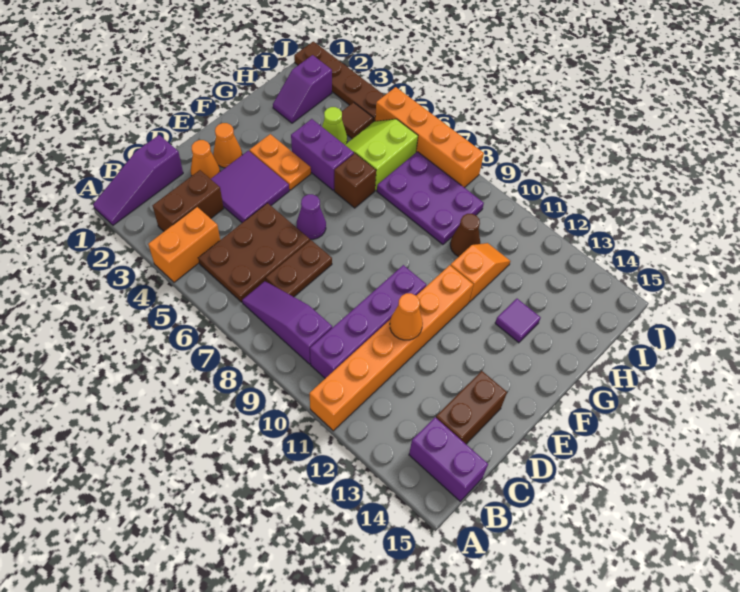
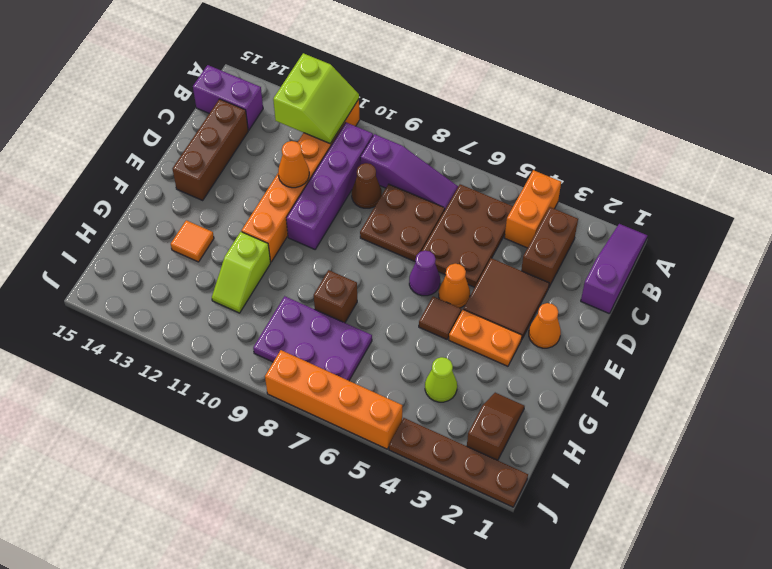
brown 1x2 plate [266,240,332,297] -> brown 2x2 plate [360,184,445,261]
brown 1x2 brick [436,371,507,444] -> brown 1x3 brick [173,99,248,200]
orange 1x1 cone [191,140,220,179] -> orange 1x1 cone moved to [439,264,470,308]
purple 2x2 tile [211,151,289,223] -> brown 2x2 tile [463,258,549,339]
purple 1x2 brick [291,119,354,190] -> none
brown 1x1 brick [334,153,376,208] -> brown 1x1 brick moved to [314,270,357,323]
orange 1x2 slope [450,243,510,302] -> lime 1x2 slope [212,232,271,313]
purple 1x1 tile [495,299,541,343] -> orange 1x1 tile [171,220,214,262]
purple 1x2 slope [273,55,332,123] -> brown 1x2 slope [467,393,525,460]
lime 2x2 slope [345,119,418,190] -> lime 2x2 slope moved to [273,53,359,144]
brown 1x1 cone [450,214,480,257] -> brown 1x1 cone moved to [352,163,382,208]
brown 1x1 tile [342,102,373,139] -> brown 1x1 tile moved to [419,297,461,339]

